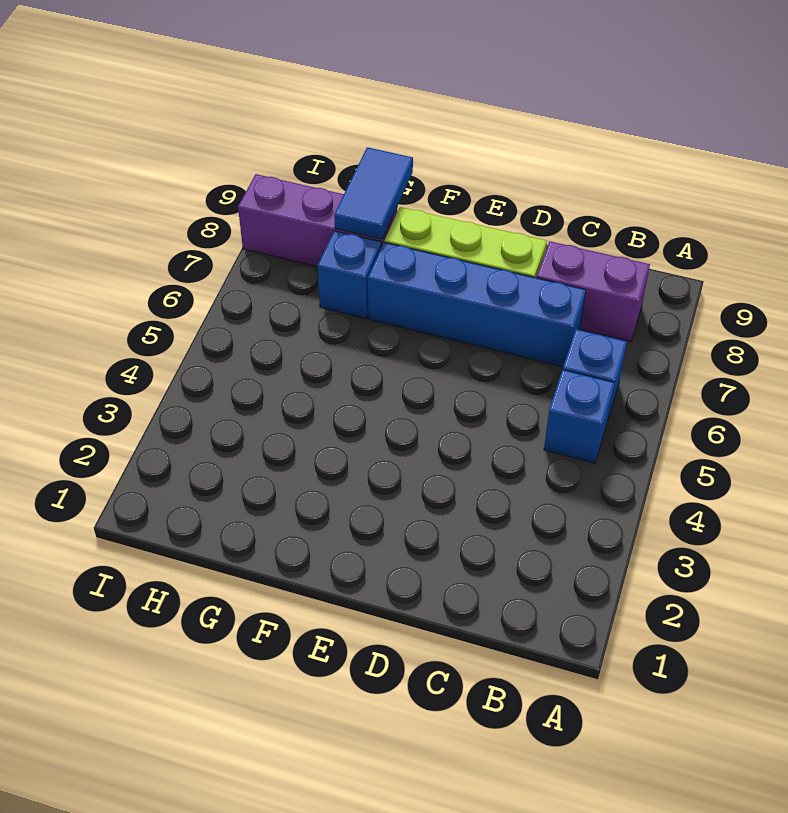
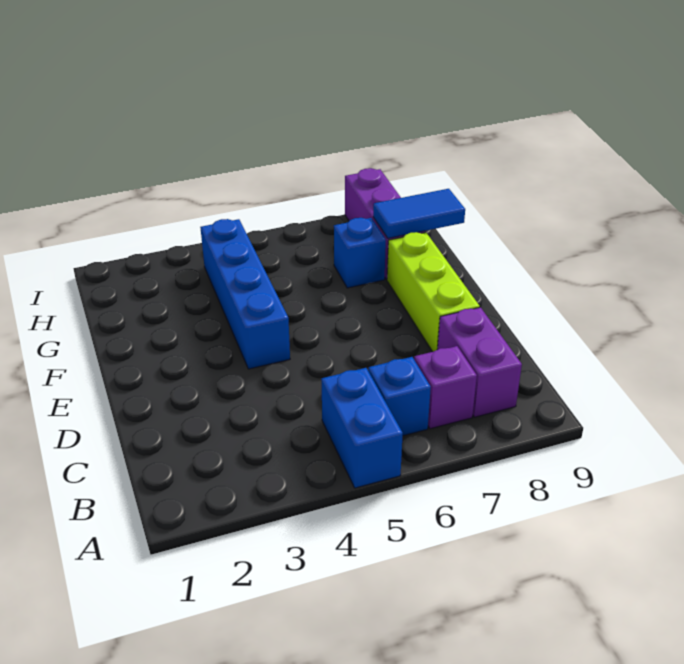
blue 1x1 brick [544,370,615,463] -> blue 1x2 brick [321,368,403,488]
none -> purple 1x1 brick [414,346,477,429]
blue 1x4 brick [368,242,586,367] -> blue 1x4 brick moved to [200,219,290,369]

